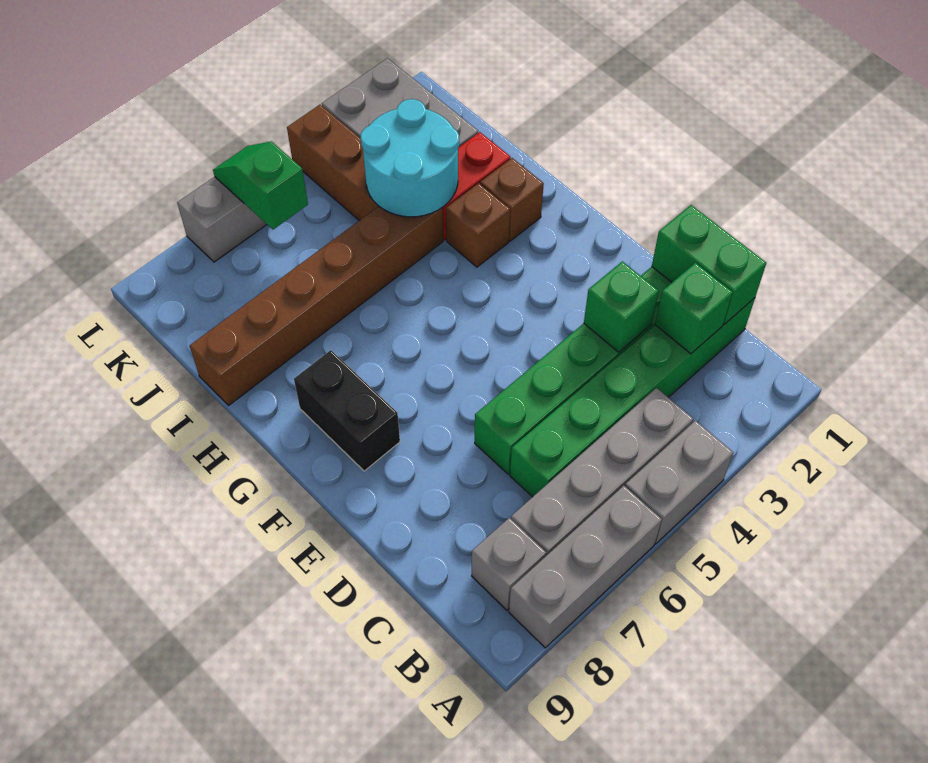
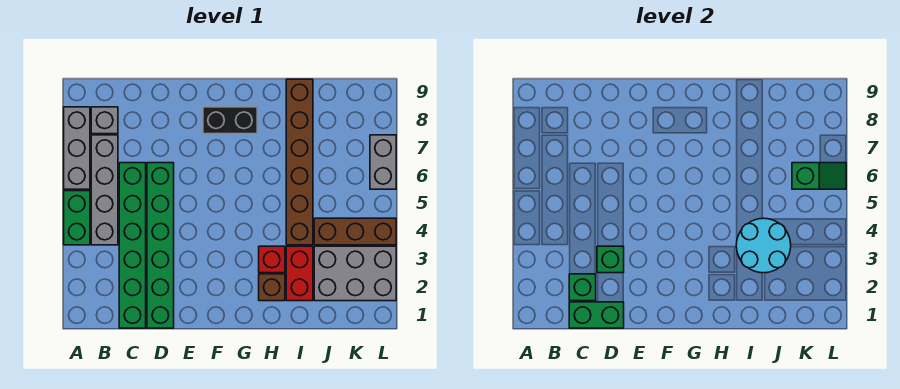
grey 1x2 brick [625,421,733,544] -> green 1x2 brick [64,191,90,245]
brown 1x1 brick [446,183,510,267] -> red 1x1 brick [259,246,285,273]

